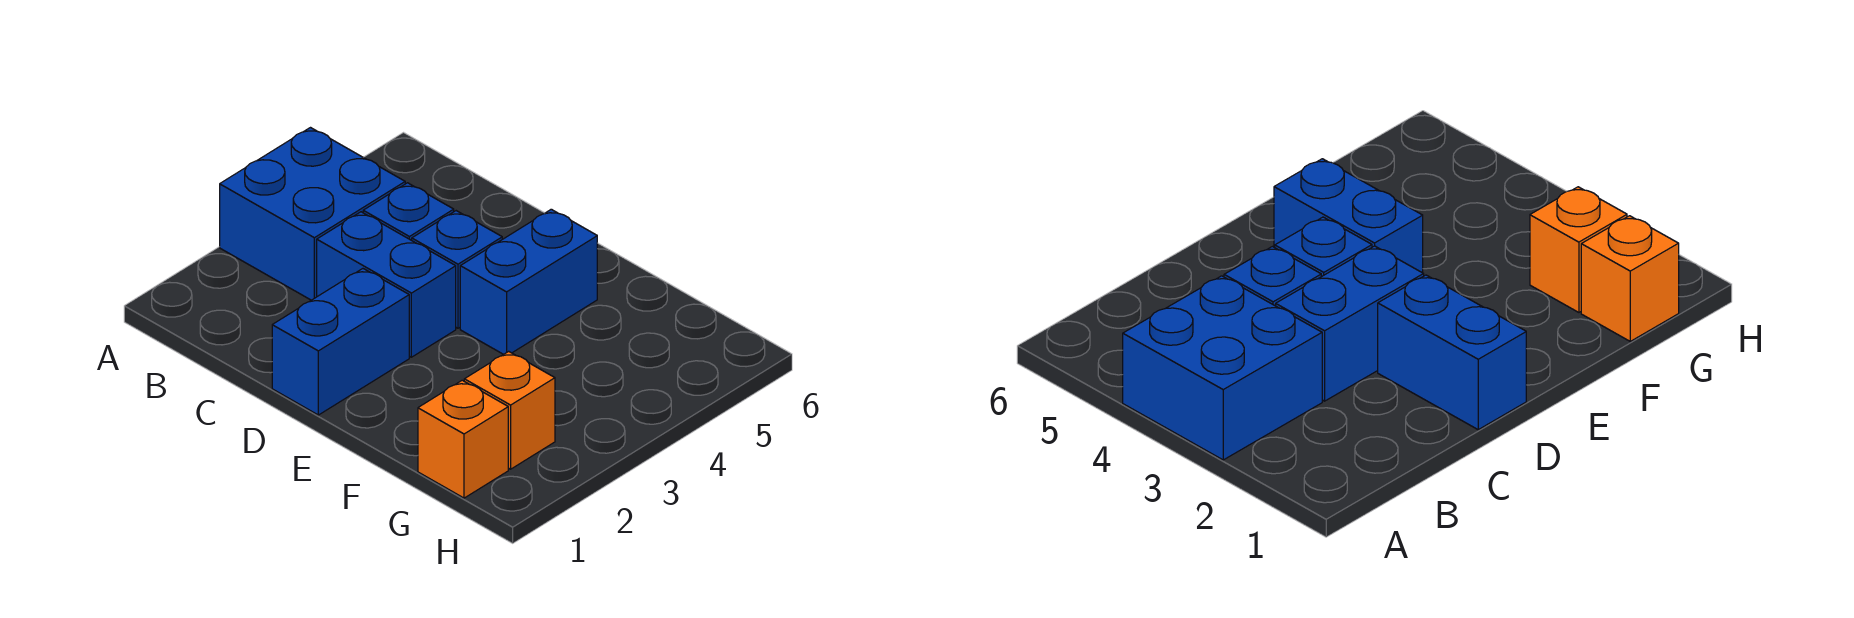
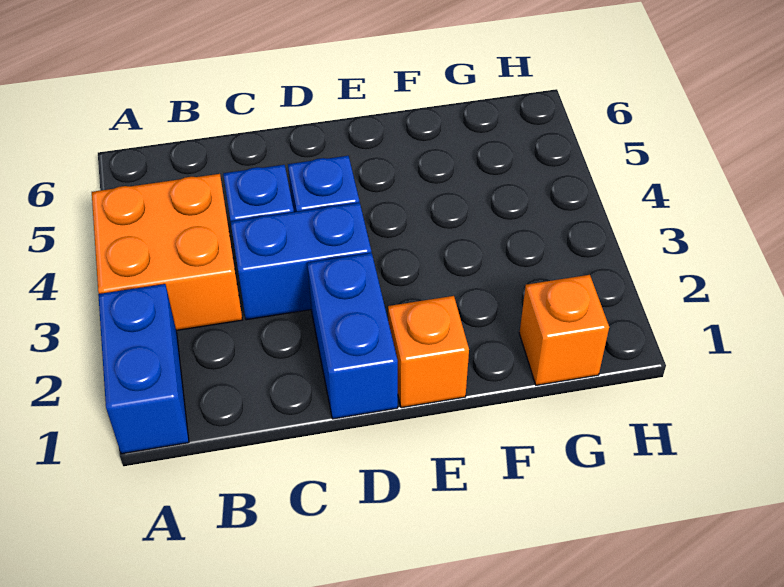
blue 2x2 brick [220,128,405,300] -> orange 2x2 brick [92,174,242,330]
blue 1x2 brick [460,209,597,354] -> blue 1x2 brick moved to [98,284,189,454]
orange 1x1 brick [464,351,555,469] -> orange 1x1 brick moved to [388,296,469,408]

